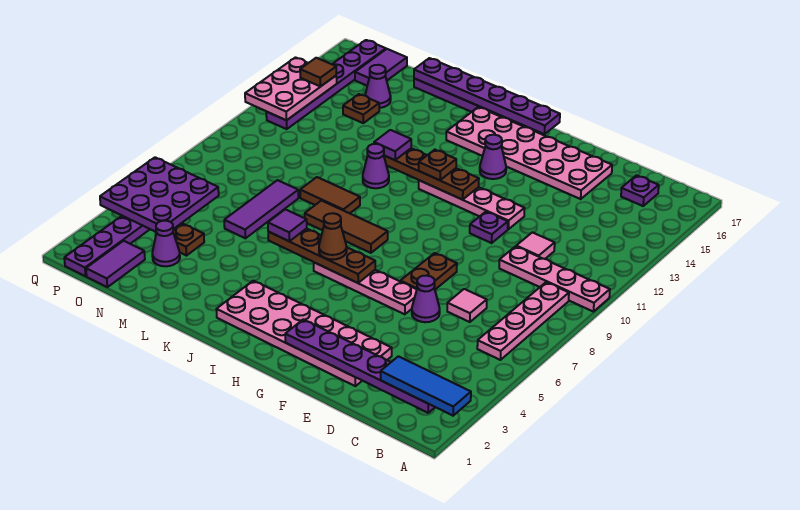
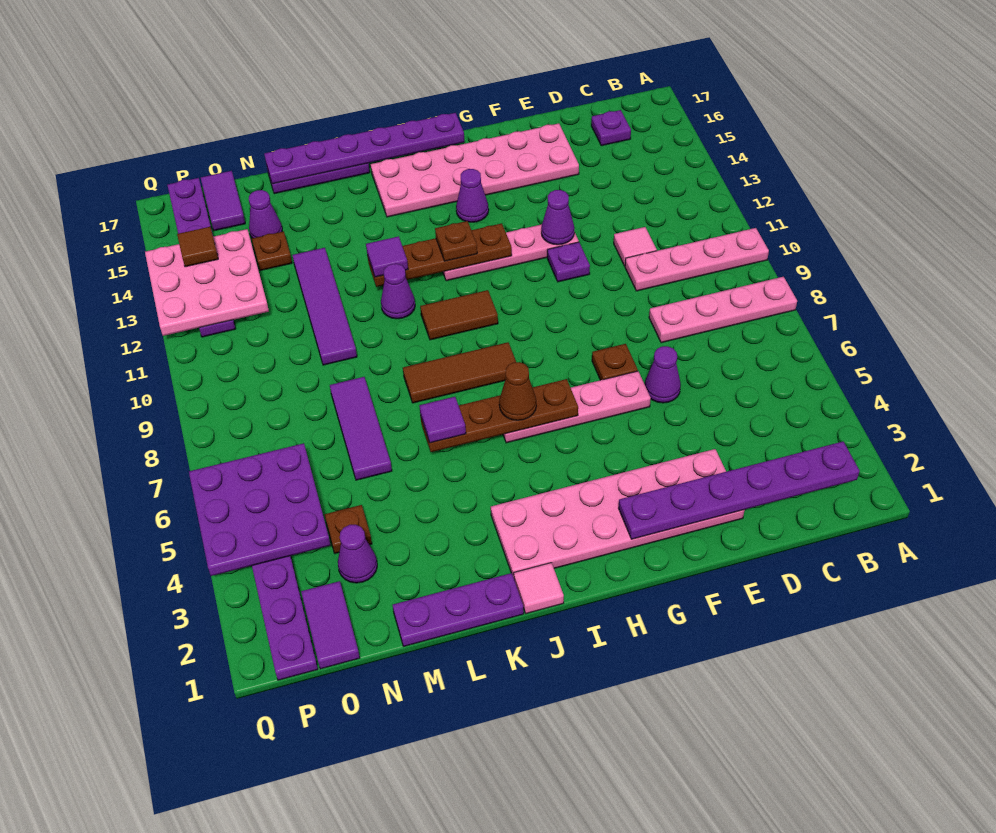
blue 1x3 tile [381,356,471,416] -> none
pink 1x4 plate [477,282,569,360] -> pink 1x4 plate turned to [649,277,797,343]
pink 1x1 tile [447,289,487,322] -> pink 1x1 tile moved to [514,563,564,614]
brown 1x2 plate [400,253,457,289] -> brown 1x1 plate [592,344,638,380]
none -> purple 1x1 cone [541,190,574,245]
none -> purple 1x3 plate [393,573,524,646]
brown 1x2 tile [300,177,360,213] -> brown 1x2 tile moved to [420,290,498,340]
none -> purple 1x4 tile [292,248,357,365]
pink 2x3 plate [245,58,337,120] -> pink 3x3 plate [145,229,269,336]

